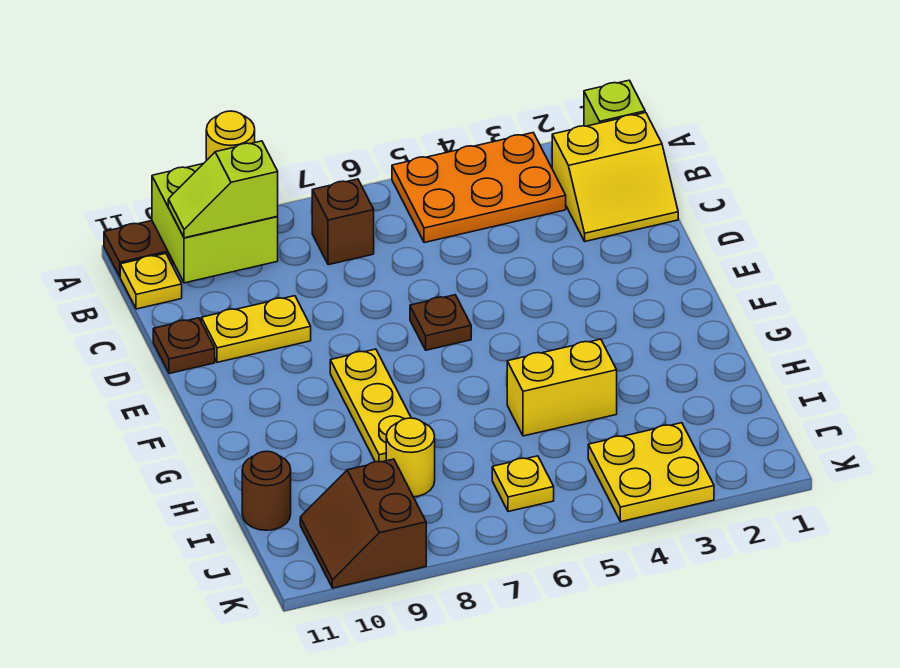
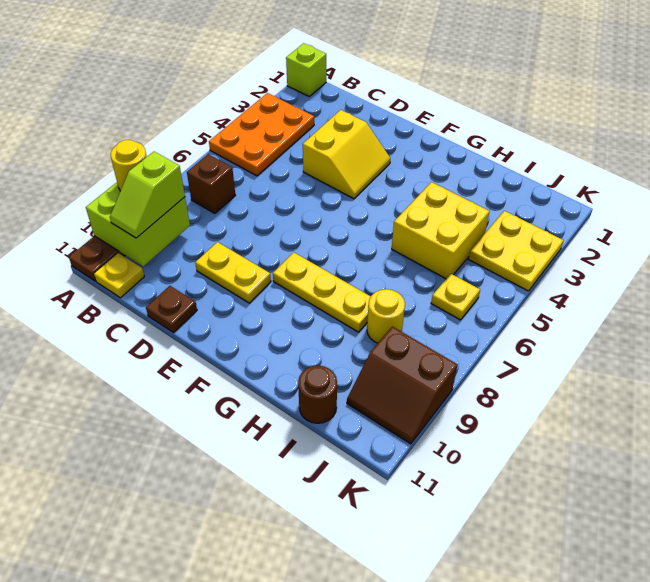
yellow 2x2 slope [552,113,678,241] -> yellow 2x2 slope moved to [303,110,390,199]
yellow 1x2 plate [201,296,311,362] -> yellow 1x2 plate turned to [195,242,271,303]
brown 1x1 plate [410,295,471,350] -> none
yellow 1x2 brick [507,339,617,436] -> yellow 2x2 brick [392,182,489,279]

